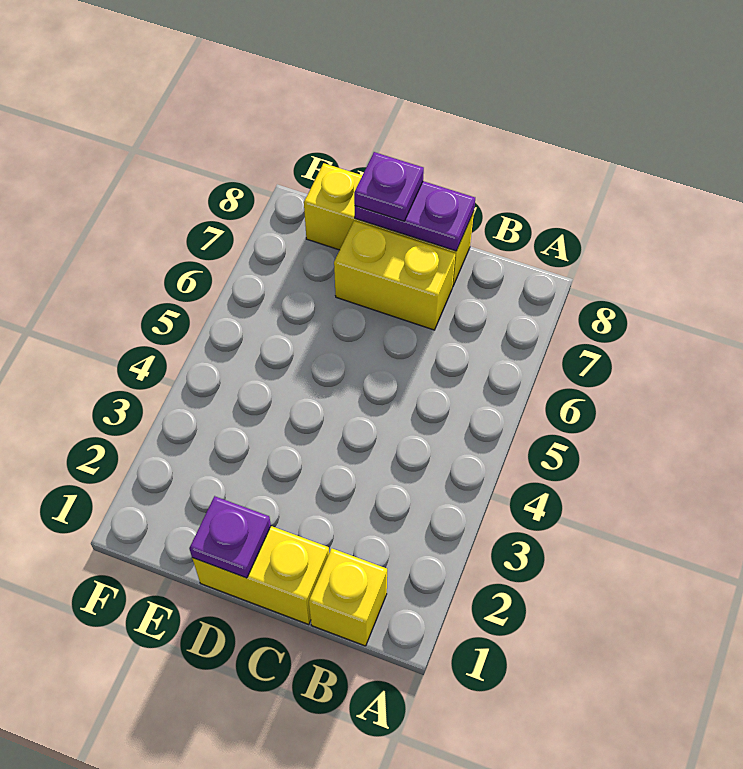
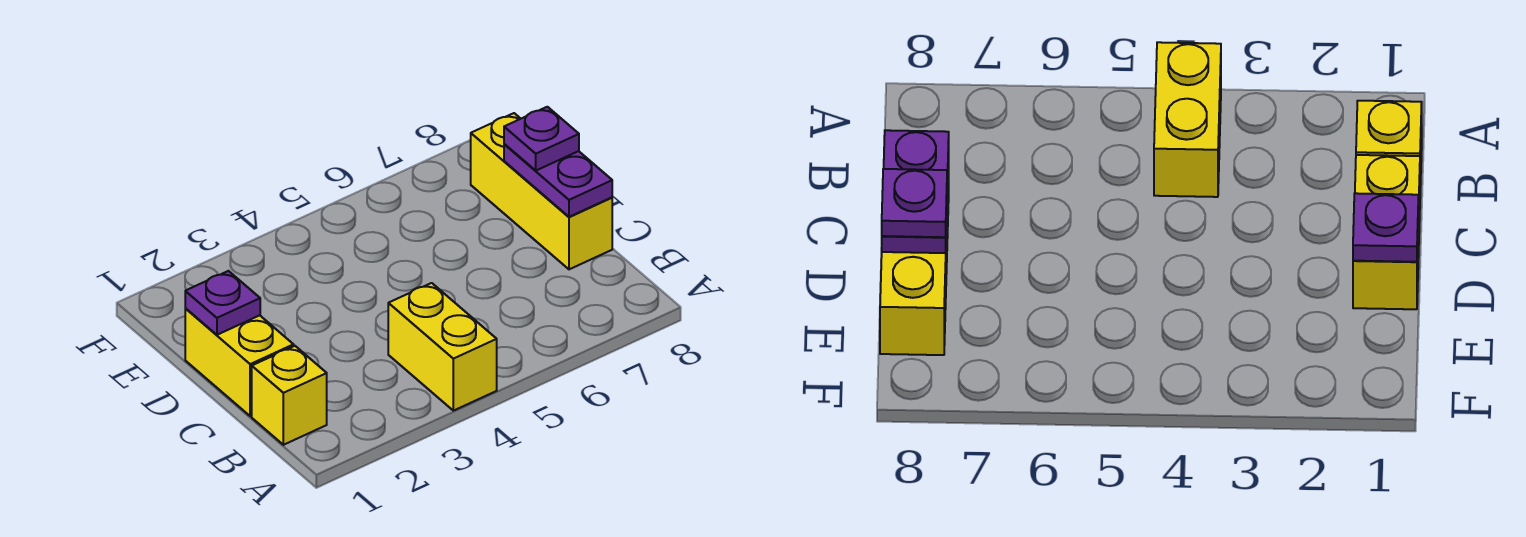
yellow 1x2 brick [334,221,455,330] -> yellow 1x2 brick moved to [388,283,497,411]

